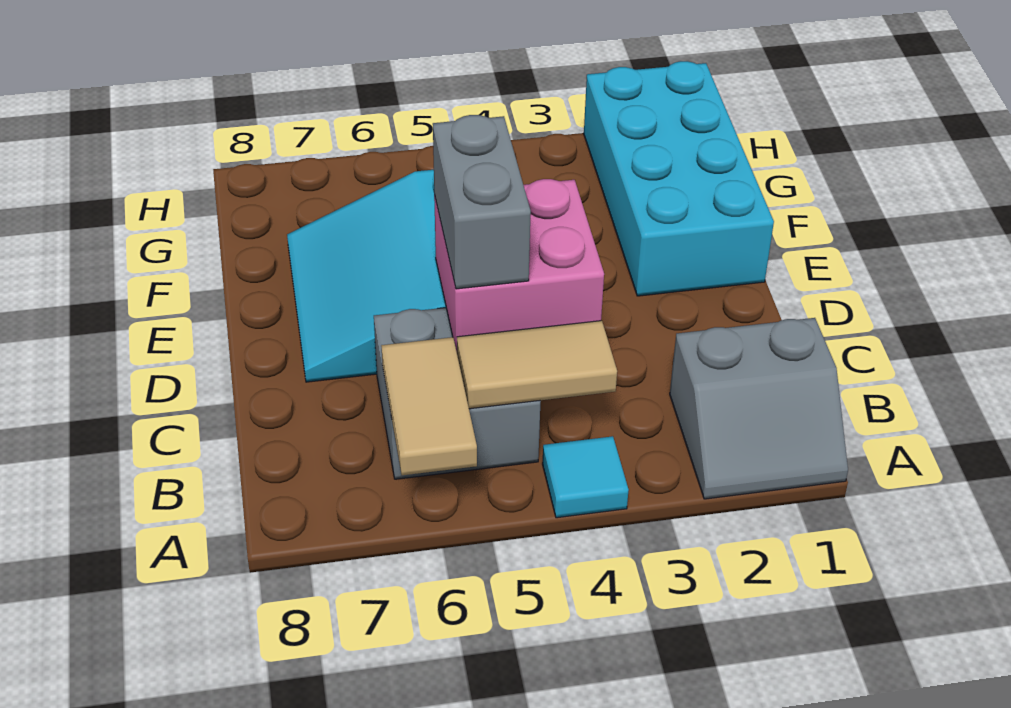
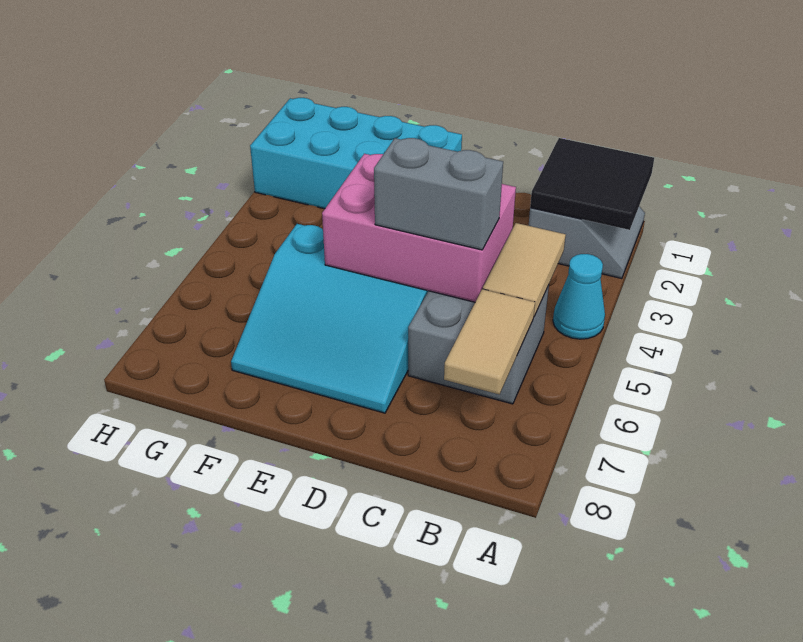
none -> black 2x2 tile [530,138,654,230]
cyan 1x1 tile [543,436,629,518] -> cyan 1x1 cone [553,254,605,339]
tan 1x2 tile [381,337,477,475] -> tan 1x2 tile turned to [444,289,535,394]
pink 2x2 brick [434,179,604,351] -> pink 2x3 brick [322,154,516,302]

